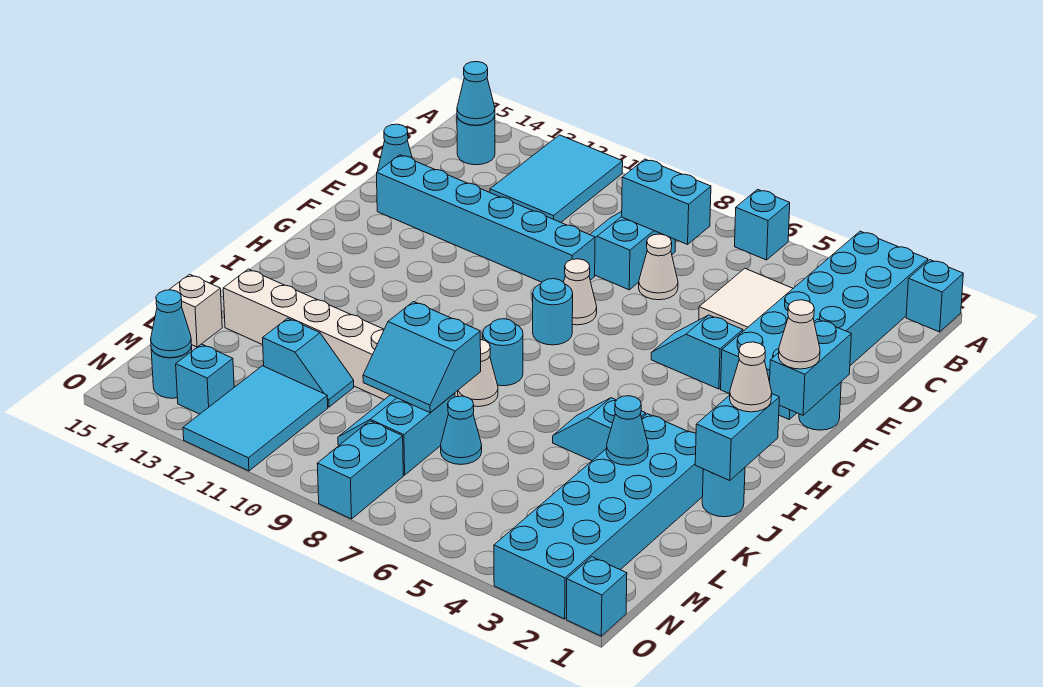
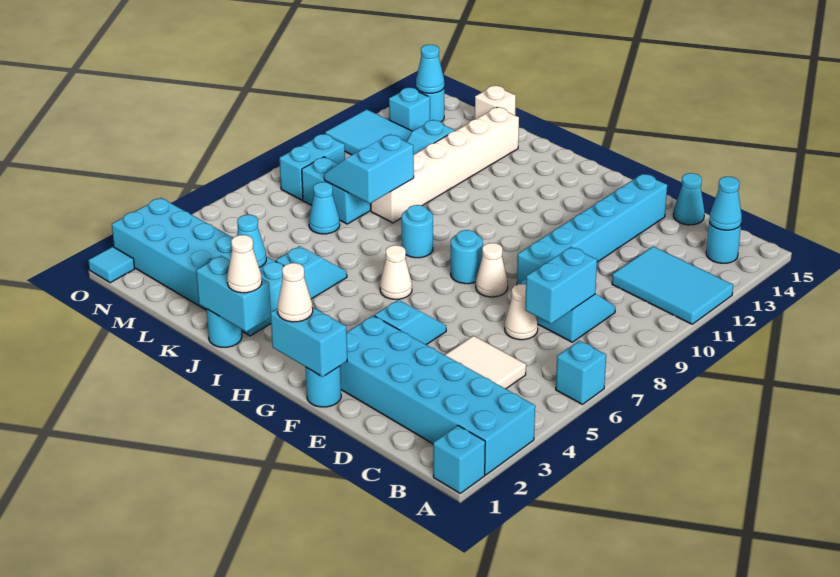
white 1x1 cone [458,340,498,407] -> white 1x1 cone moved to [380,245,412,299]
cyan 1x2 brick [317,421,403,519] -> cyan 1x2 brick turned to [279,134,345,200]
cyan 1x1 brick [567,557,627,636] -> cyan 1x1 tile [88,247,135,283]

